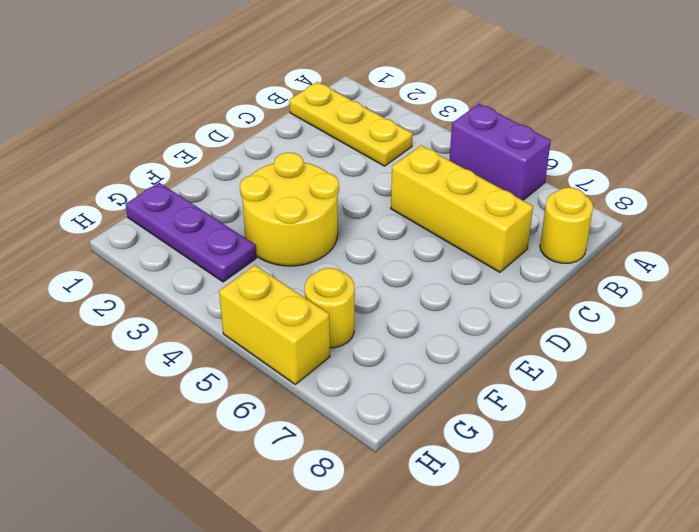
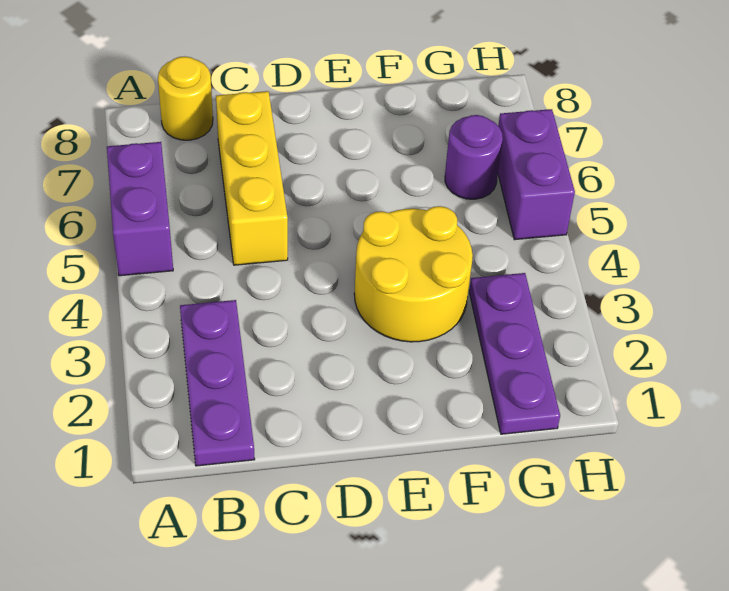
yellow 1x3 plate [289,82,413,166] -> purple 1x3 plate [180,300,255,466]
yellow 1x1 round brick [305,268,355,348] -> purple 1x1 round brick [445,115,503,199]
yellow 1x2 brick [219,265,330,384] -> purple 1x2 brick [498,109,575,240]

